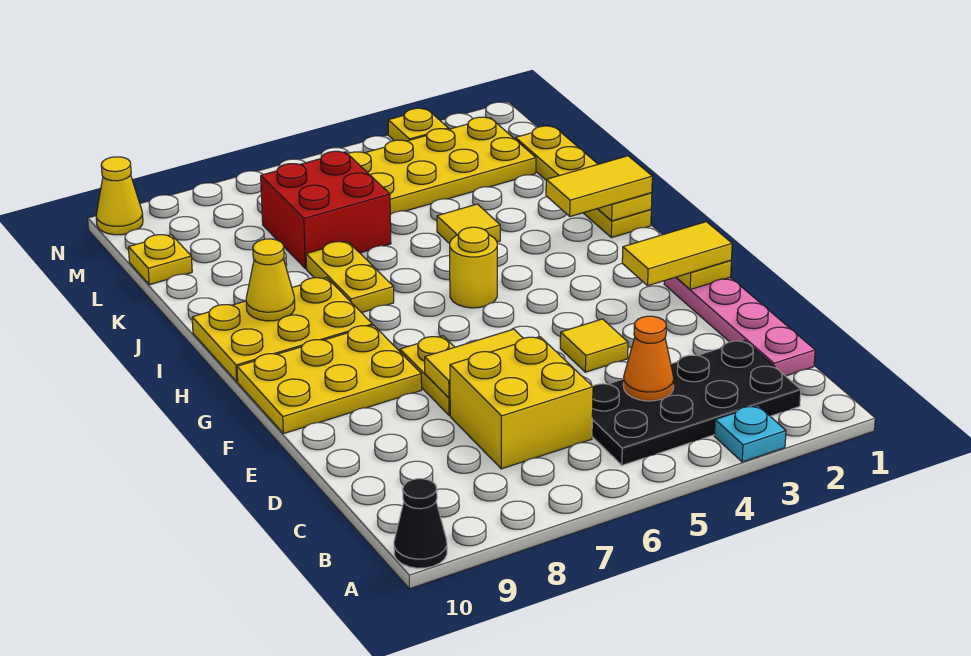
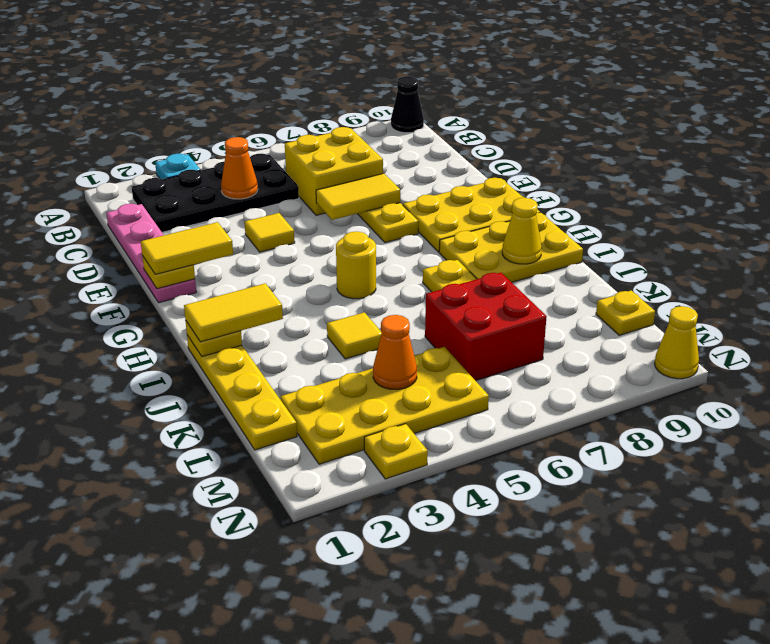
none -> orange 1x1 cone [373,315,417,389]

